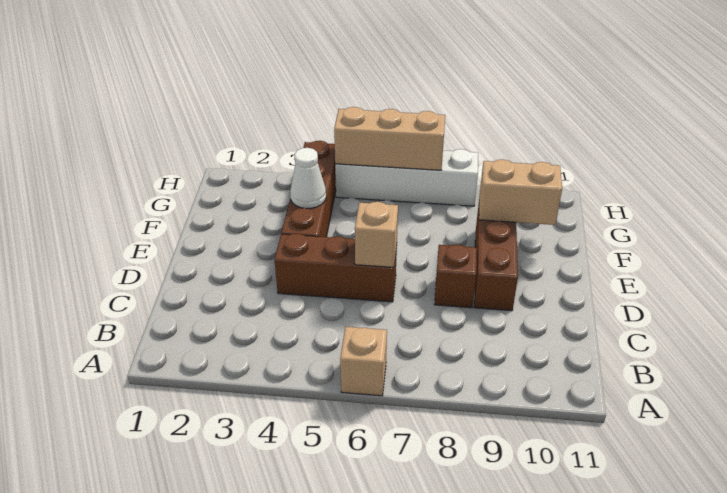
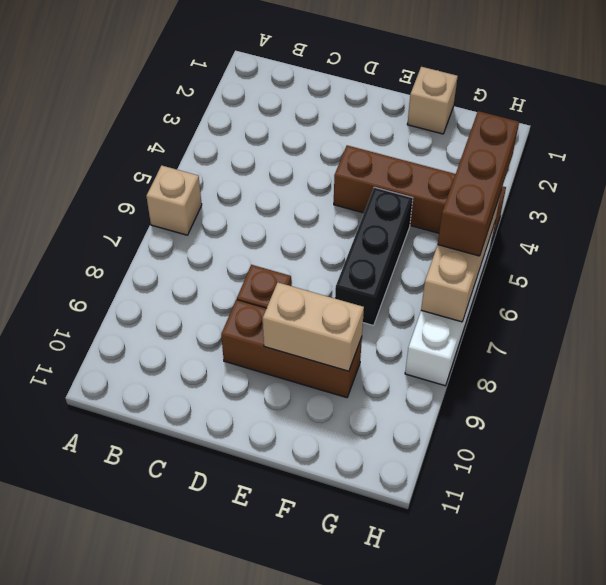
brown 1x3 brick [274,234,397,302] -> brown 1x3 brick moved to [438,111,519,256]
tan 1x1 brick [355,202,398,267] -> tan 1x1 brick moved to [407,67,458,134]
white 1x1 cone [290,148,326,209] -> none
none -> black 1x3 brick [335,187,413,326]
tan 1x2 brick [479,160,562,225] -> tan 1x2 brick turned to [263,283,364,371]

